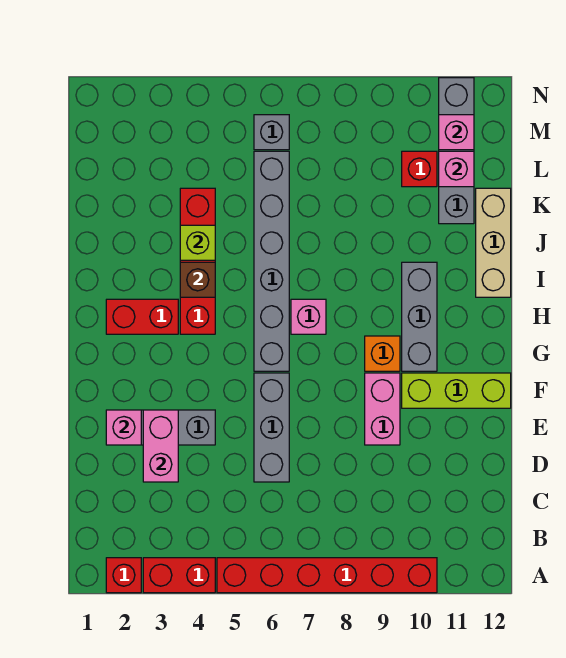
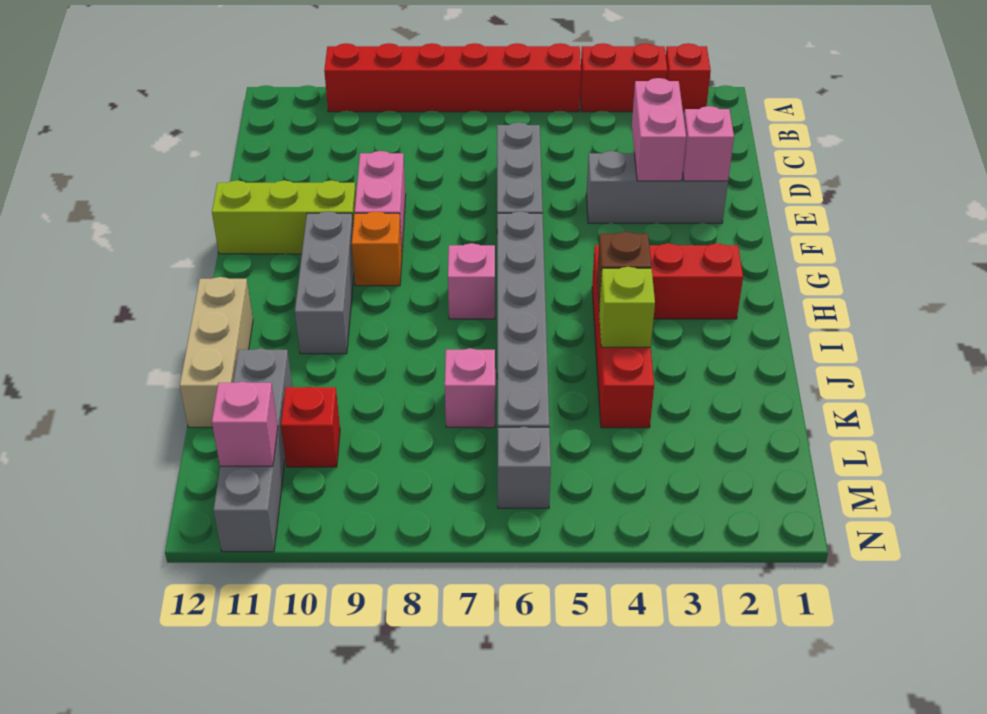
pink 1x1 brick [439,151,474,187] -> pink 1x1 brick moved to [445,348,495,428]

